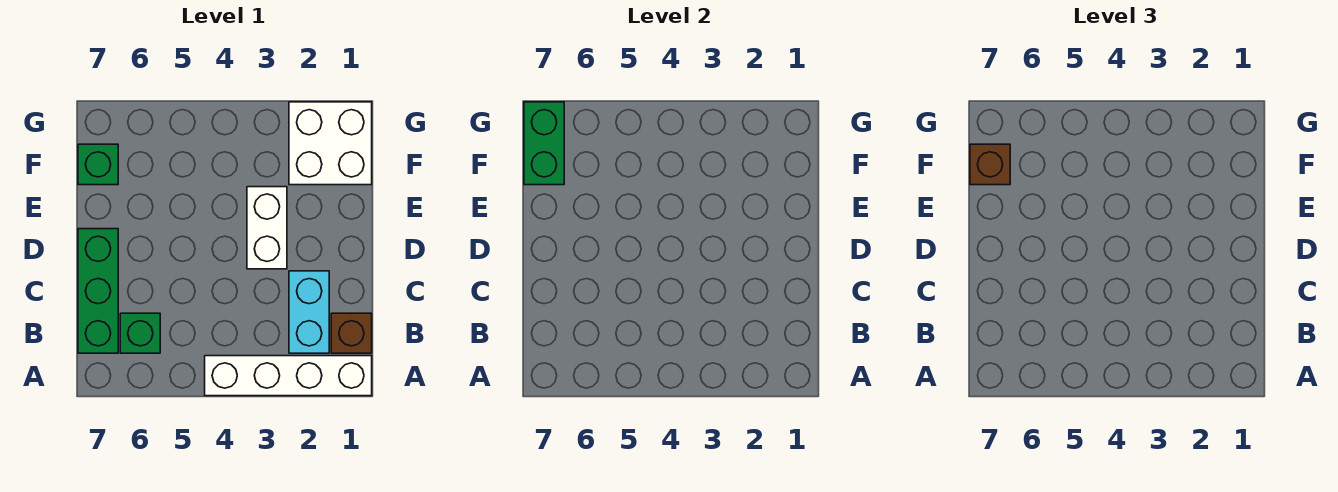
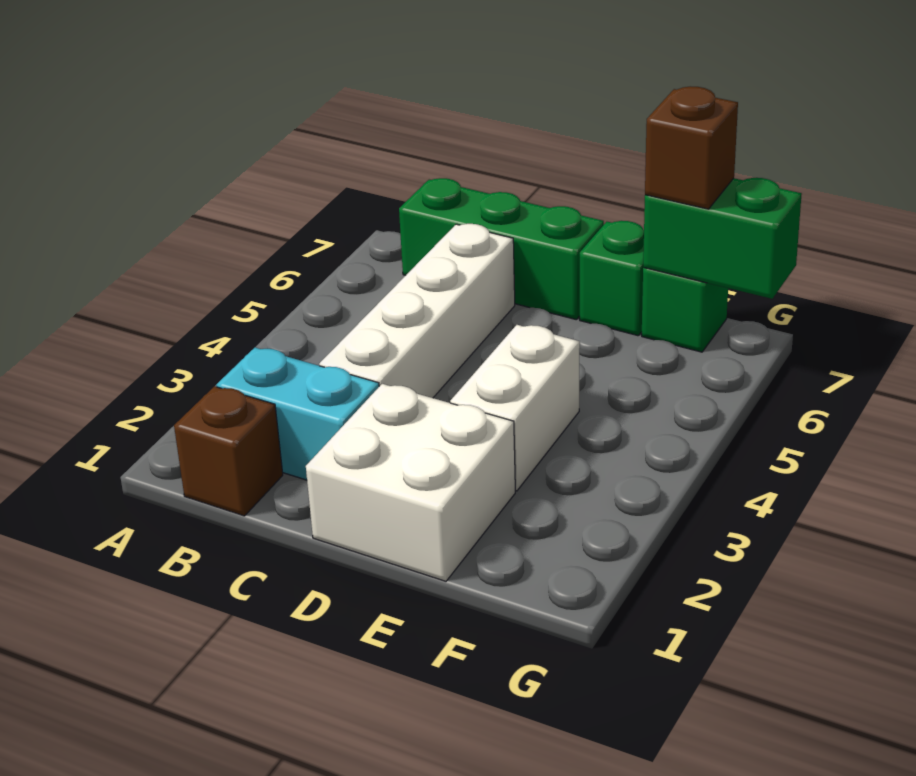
white 1x4 brick [205,356,372,396] -> white 1x4 brick moved to [319,224,515,398]
green 1x1 brick [120,313,160,353] -> green 1x1 brick moved to [580,221,644,336]
white 1x2 brick [247,187,287,269] -> white 1x2 brick turned to [450,325,580,491]
white 2x2 brick [289,102,372,185] -> white 2x2 brick moved to [306,384,515,581]

